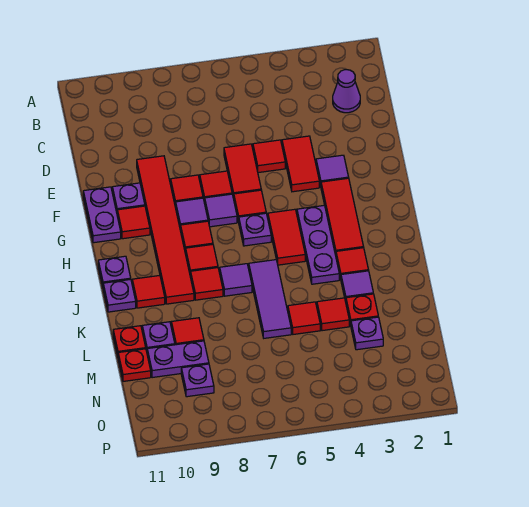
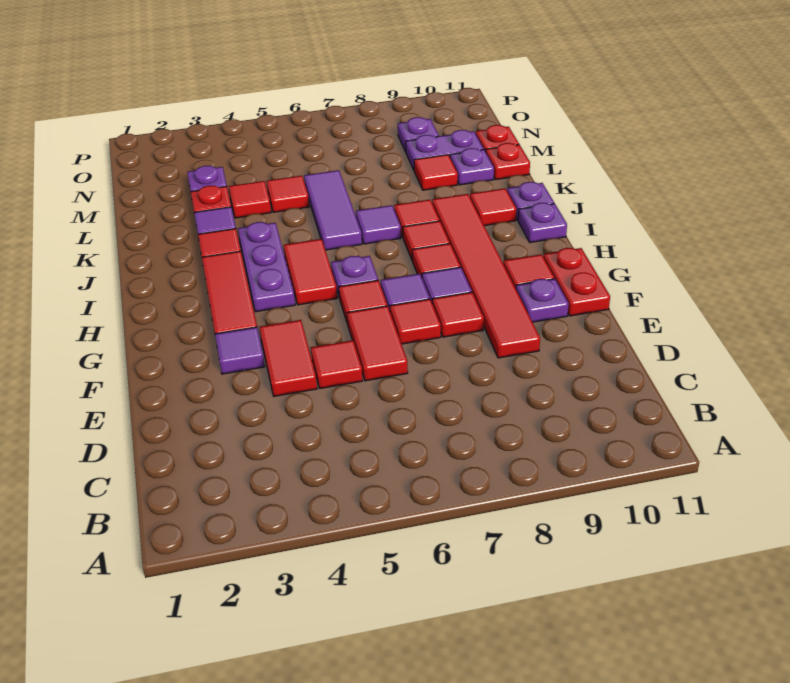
purple 1x1 cone [333,70,360,113] -> none
purple 1x2 plate [83,187,121,243] -> red 1x2 plate [543,248,610,316]

